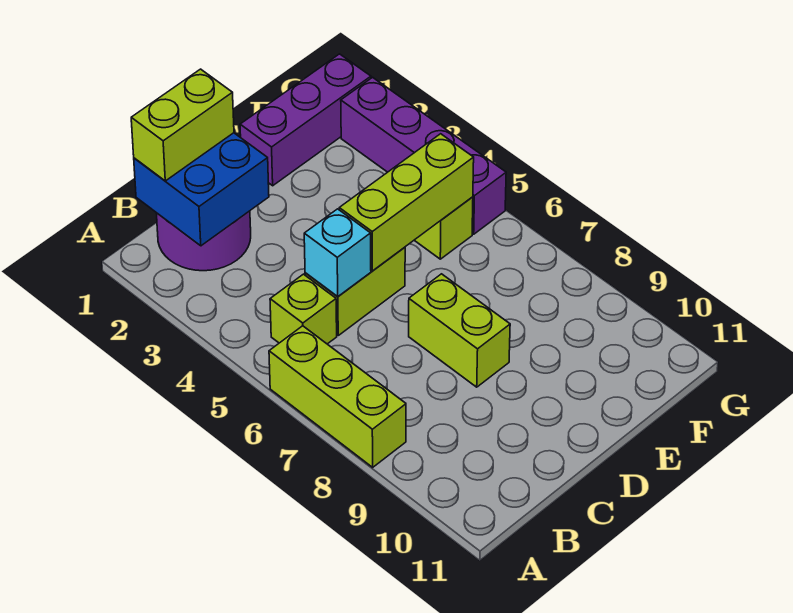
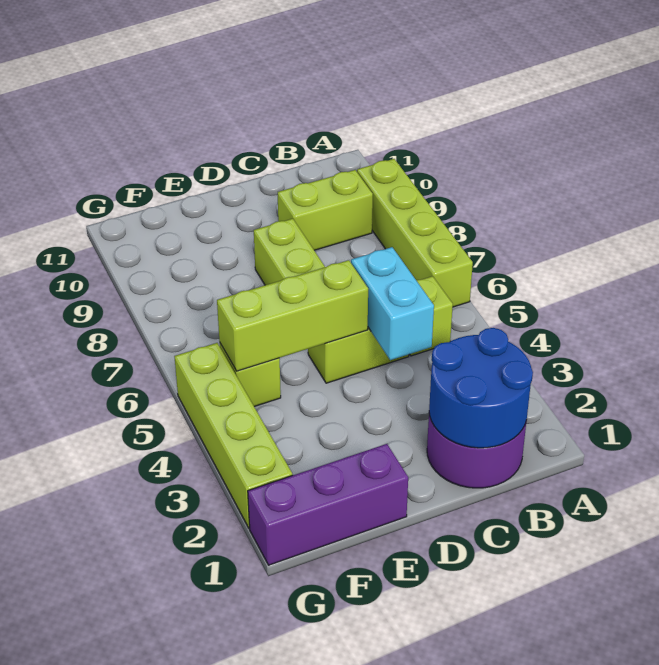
lime 1x3 brick [269,326,406,467] -> lime 1x4 brick [357,159,473,307]
blue 2x2 brick [134,133,269,246] -> blue 2x2 round brick [429,328,533,448]
lime 1x2 brick [131,69,234,181] -> lime 1x2 brick moved to [278,170,373,250]
cyan 1x1 brick [304,209,371,297] -> cyan 1x2 brick [351,247,434,360]
purple 1x4 brick [341,77,506,234] -> lime 1x4 brick [174,343,293,528]

